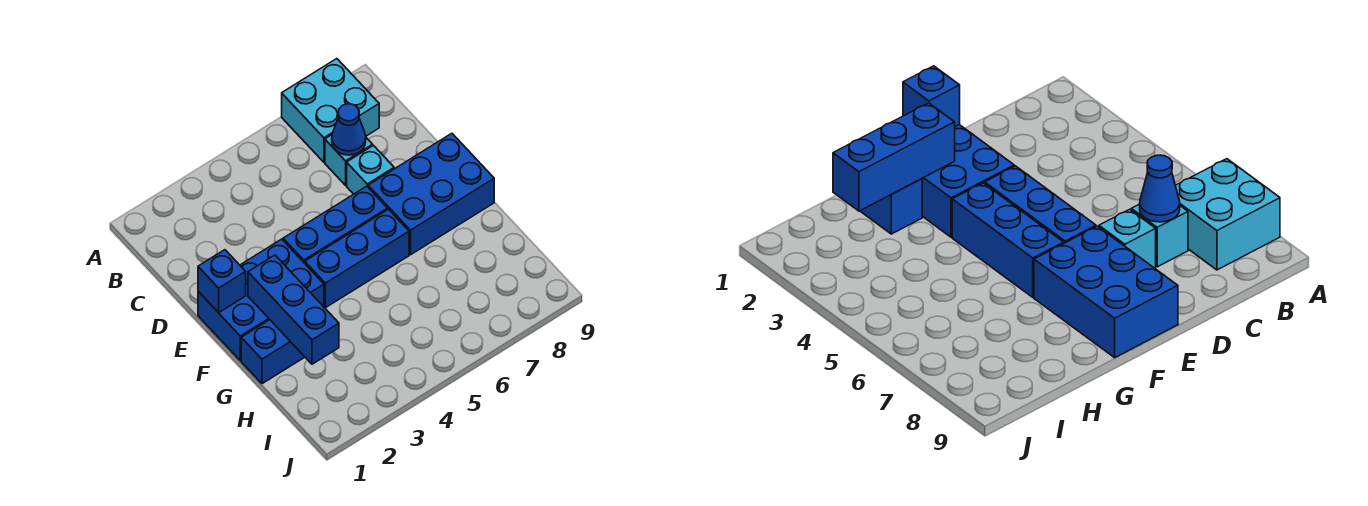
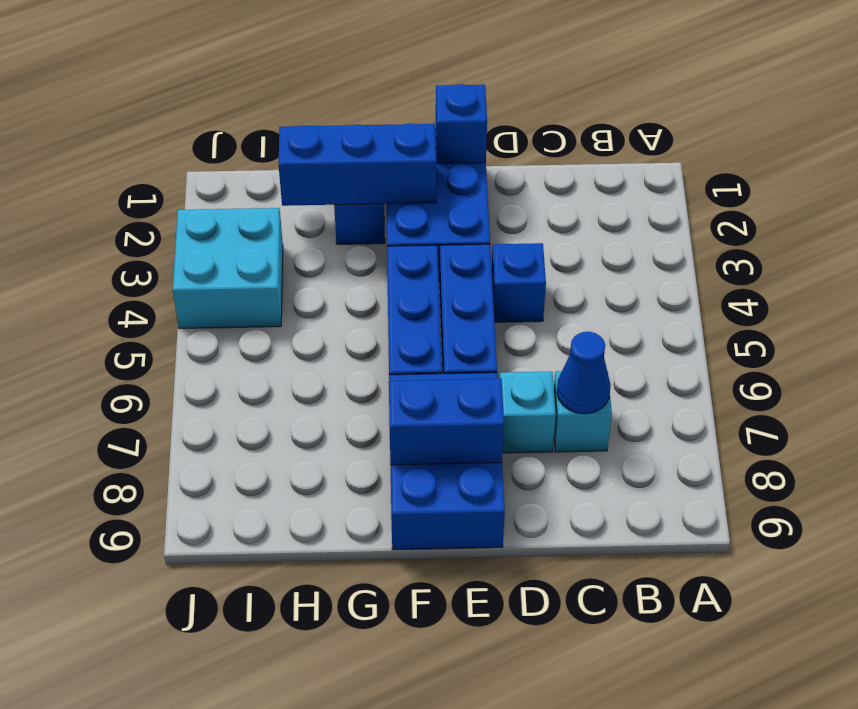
cyan 2x2 brick [282,59,379,162] -> cyan 2x2 brick moved to [173,208,283,328]
none -> blue 1x1 brick [492,243,546,322]
none -> blue 1x2 brick [389,379,504,465]

